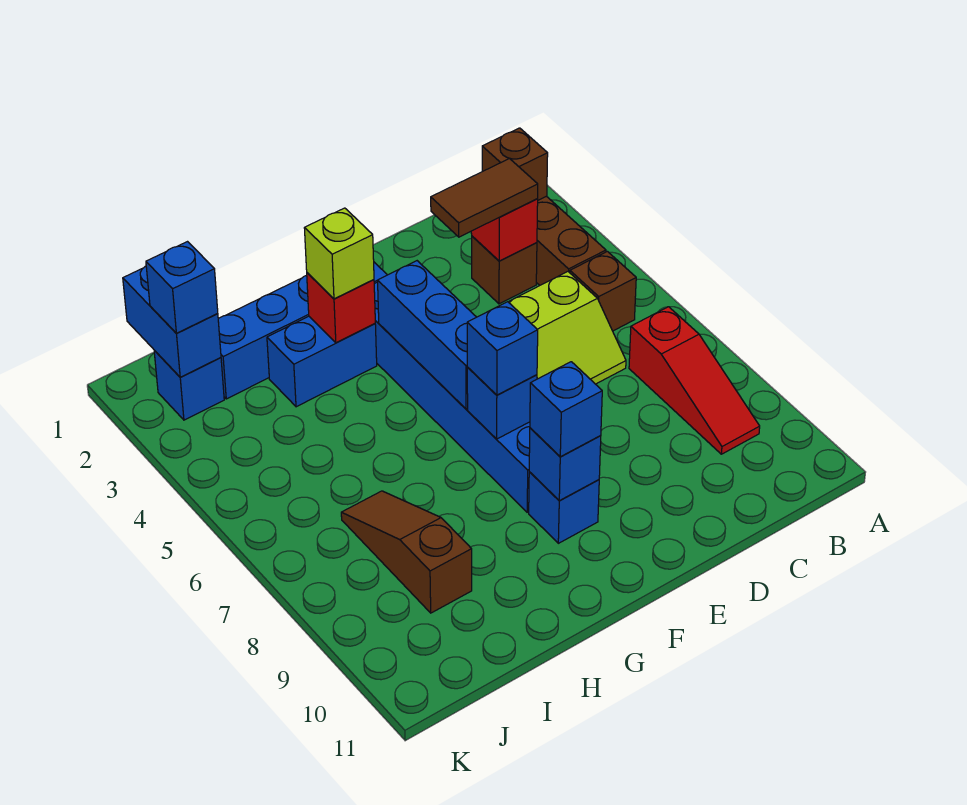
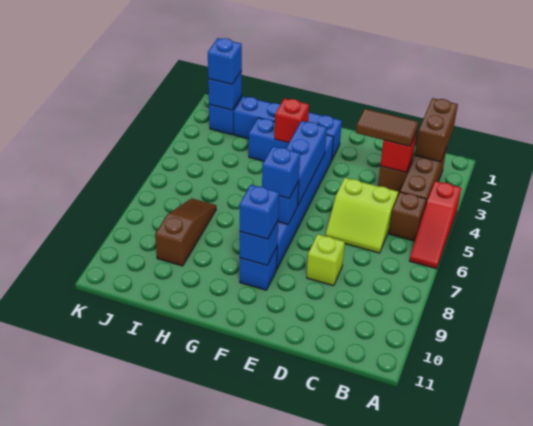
brown 1x1 brick [482,128,548,200] -> brown 1x2 brick [415,98,458,162]
red 1x3 slope [629,307,760,454] -> red 1x3 slope moved to [410,181,461,269]
lime 1x1 brick [304,208,374,299] -> lime 1x1 brick moved to [307,234,345,286]
blue 1x2 brick [123,266,221,377] -> blue 1x1 brick [208,71,242,110]

